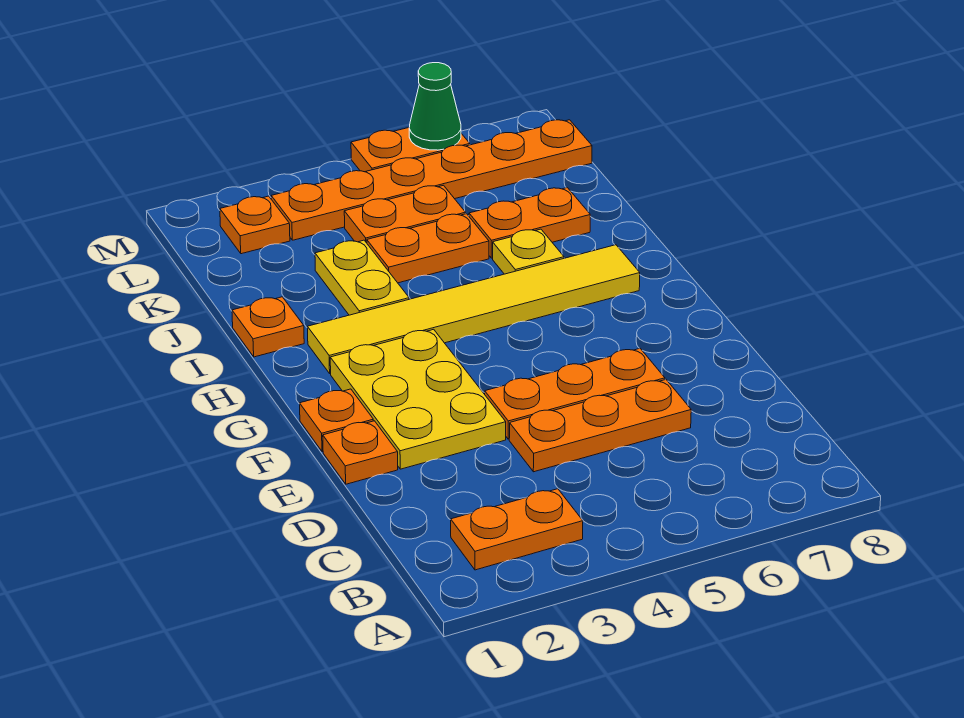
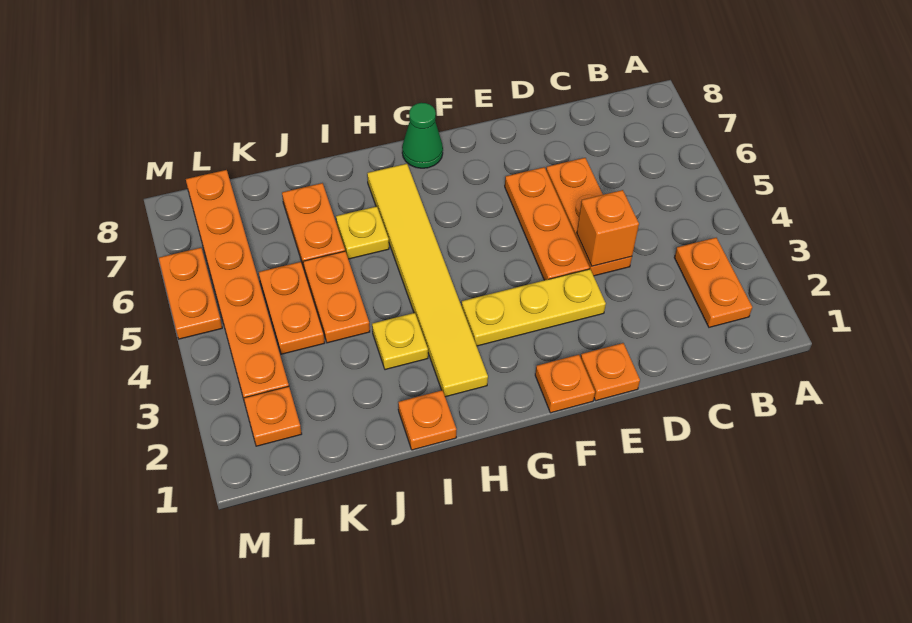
none -> orange 1x1 brick [577,190,639,266]
yellow 2x3 plate [330,329,506,469] -> yellow 1x3 plate [462,269,606,346]
yellow 1x2 plate [315,240,409,315] -> yellow 1x1 plate [372,313,428,370]
green 1x1 cone [409,63,461,150] -> green 1x1 cone moved to [402,103,443,168]

